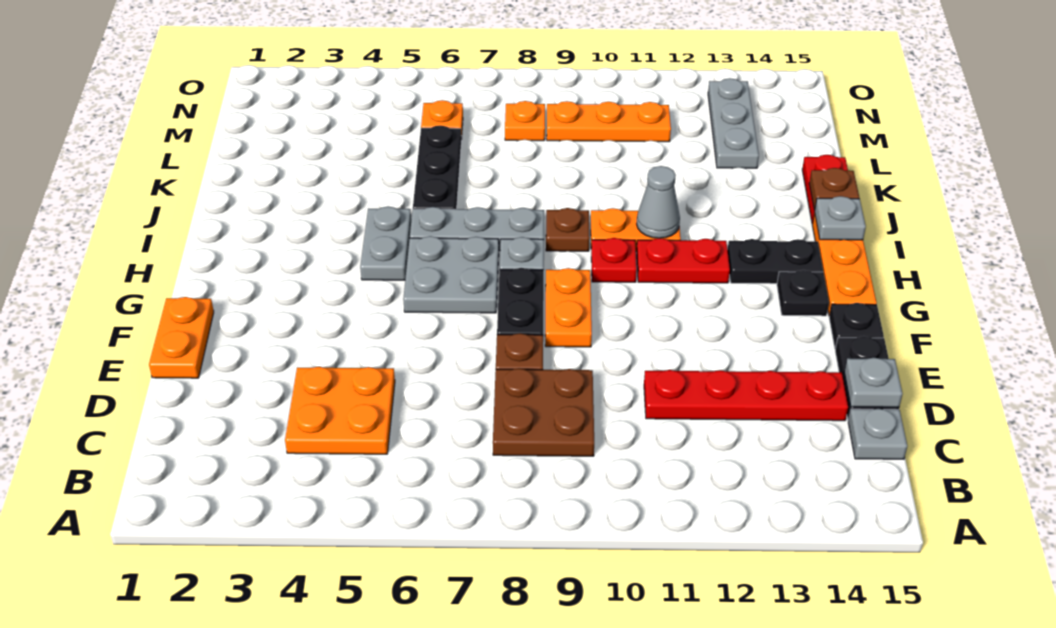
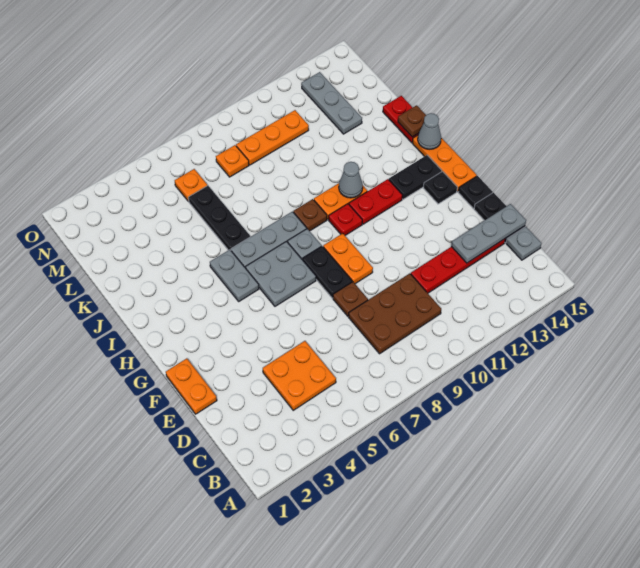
brown 2x2 plate [493,369,594,456] -> brown 2x3 plate [349,274,441,354]
grey 1x1 plate [844,358,903,407] -> grey 1x3 plate [451,204,526,263]
grey 1x1 plate [815,196,866,240] -> grey 1x1 cone [418,113,441,149]

